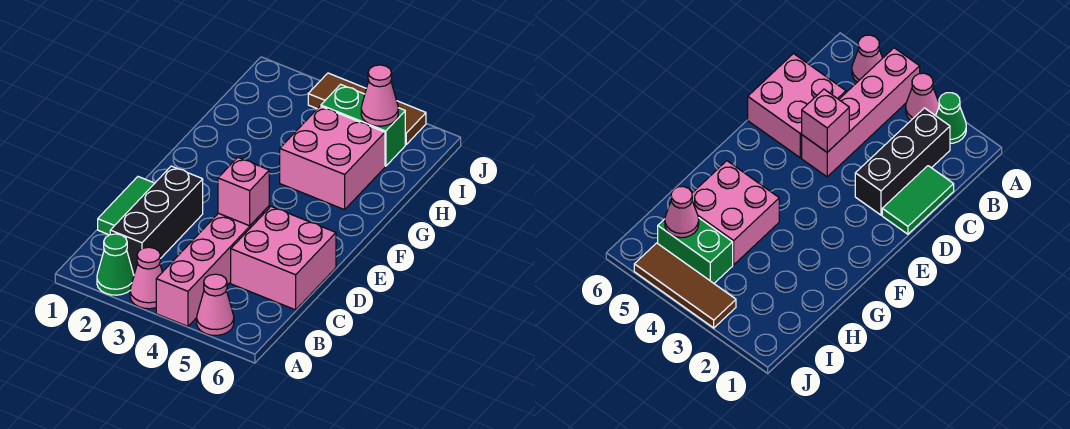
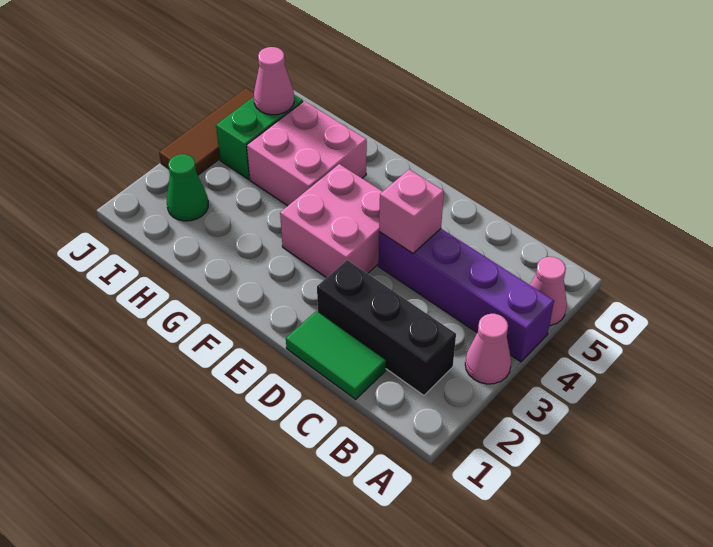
green 1x1 cone [97,234,134,295] -> green 1x1 cone moved to [167,154,208,221]
pink 1x4 brick [156,206,269,326] -> purple 1x4 brick [378,229,554,362]
pink 2x2 brick [231,207,336,310] -> pink 2x2 brick moved to [280,164,383,278]

